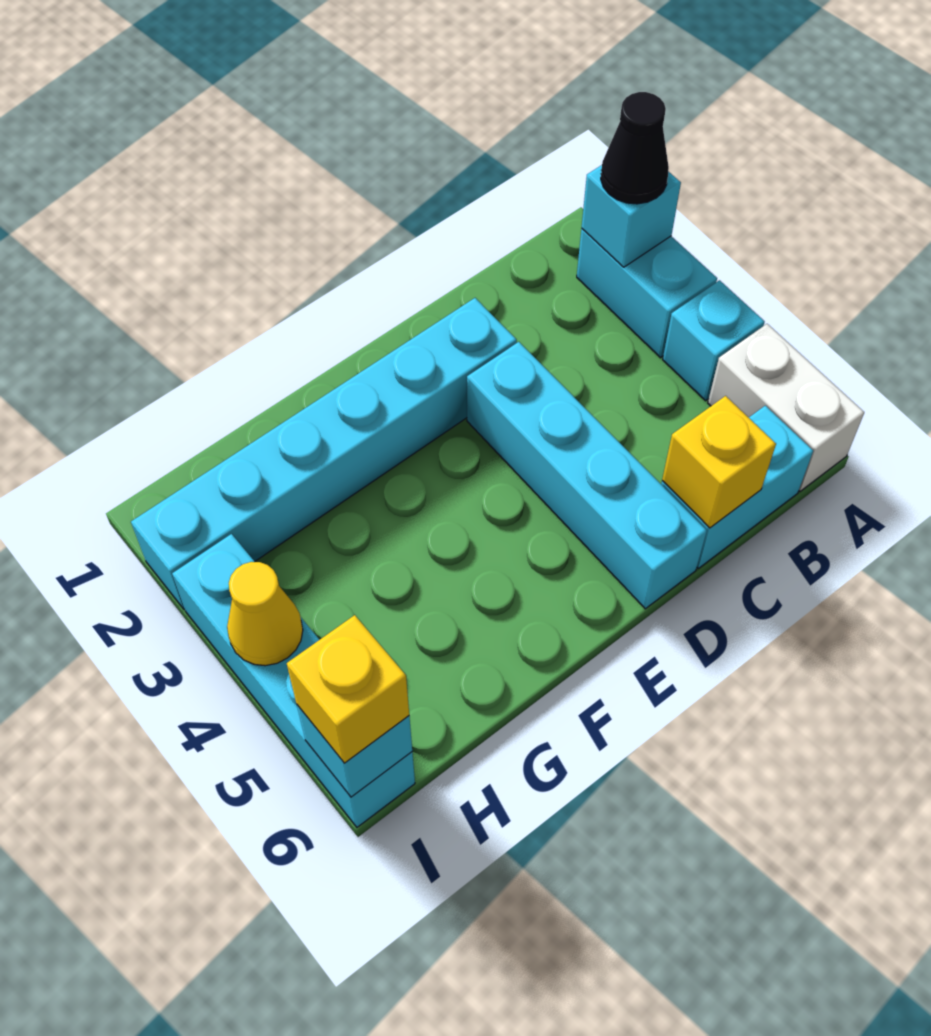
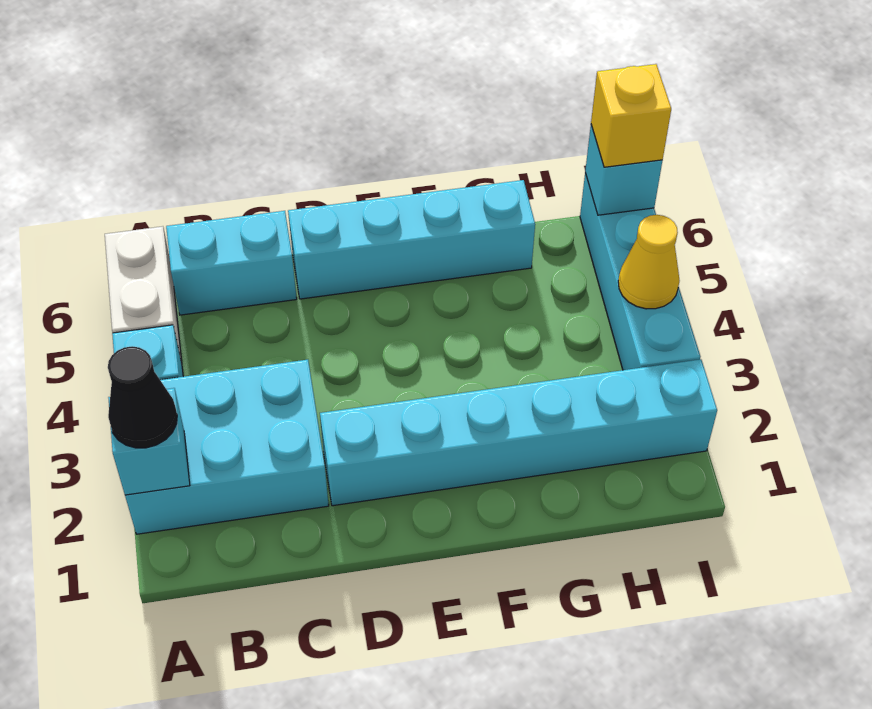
cyan 1x2 brick [577,229,717,358] -> cyan 2x3 brick [125,360,329,534]
yellow 1x1 brick [662,396,776,528] -> none
cyan 1x4 brick [467,342,707,609] -> cyan 1x4 brick turned to [288,180,535,299]

